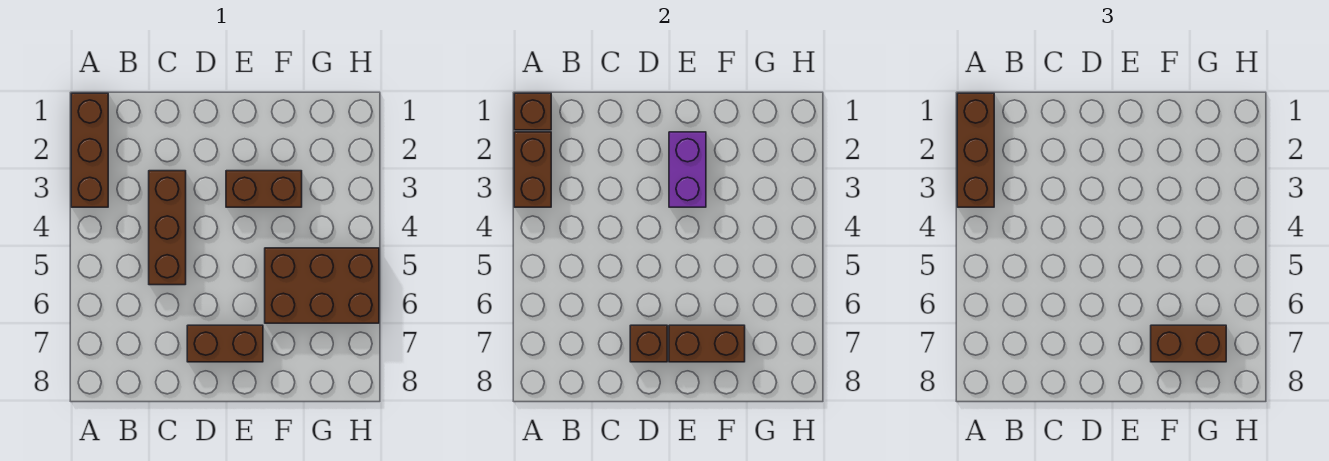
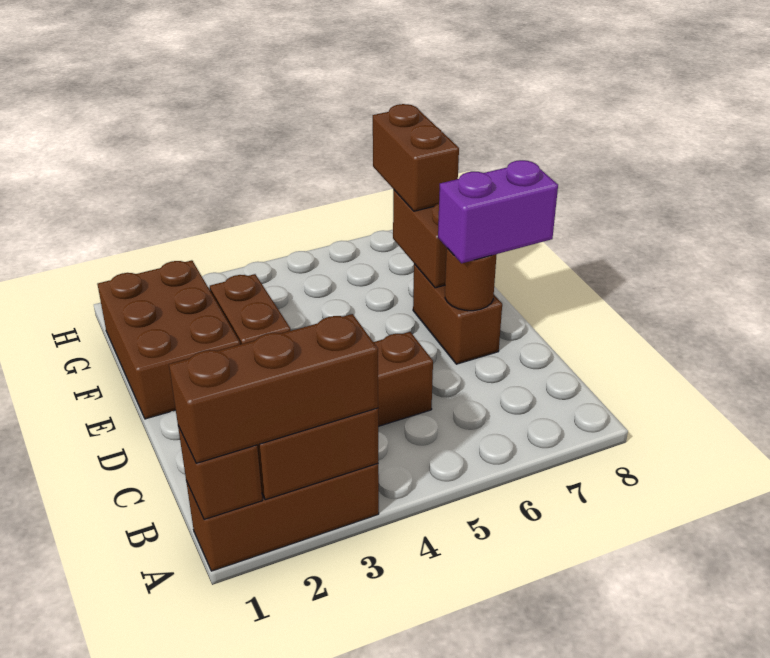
brown 1x1 brick [630,325,667,362] -> brown 1x1 round brick [445,248,497,311]
purple 1x2 brick [669,132,706,207] -> purple 1x2 brick moved to [438,160,558,263]
brown 2x3 brick [265,248,379,323] -> brown 2x3 brick moved to [98,260,240,419]

